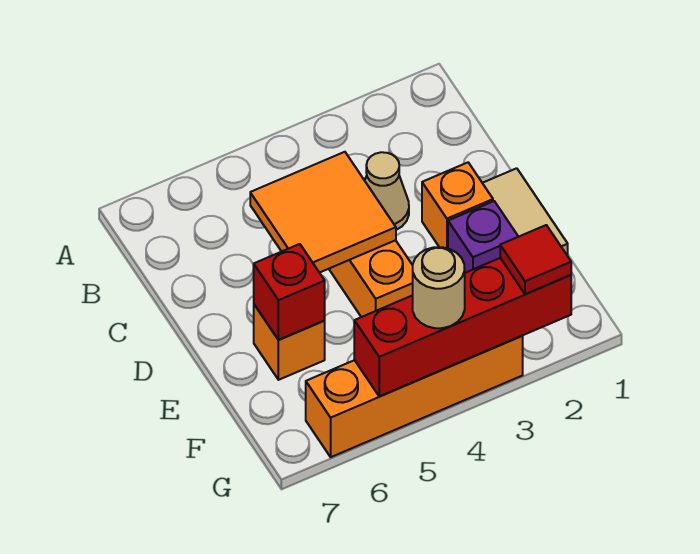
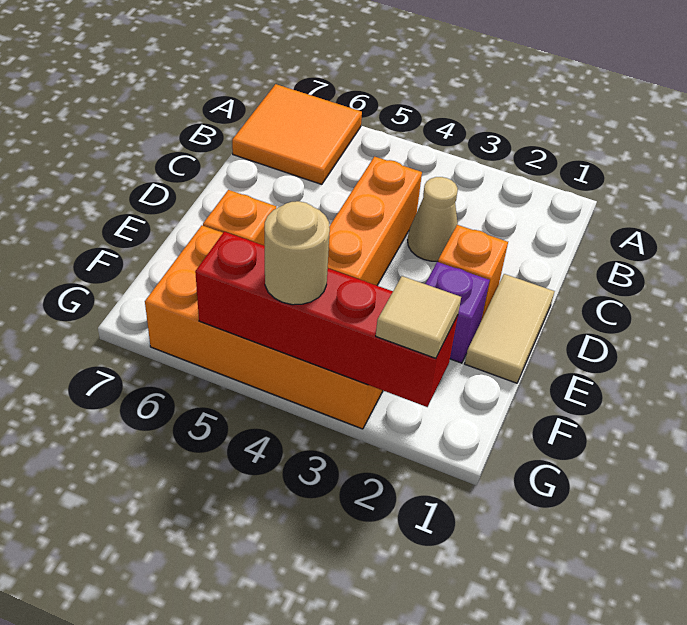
orange 2x2 tile [250,152,396,273] -> orange 2x2 tile moved to [232,84,362,184]
red 1x1 brick [254,244,325,340] -> none
red 1x1 tile [500,225,571,294] -> tan 1x1 tile [376,276,461,358]
orange 1x4 brick [306,336,523,457] -> orange 2x4 brick [145,225,383,429]

